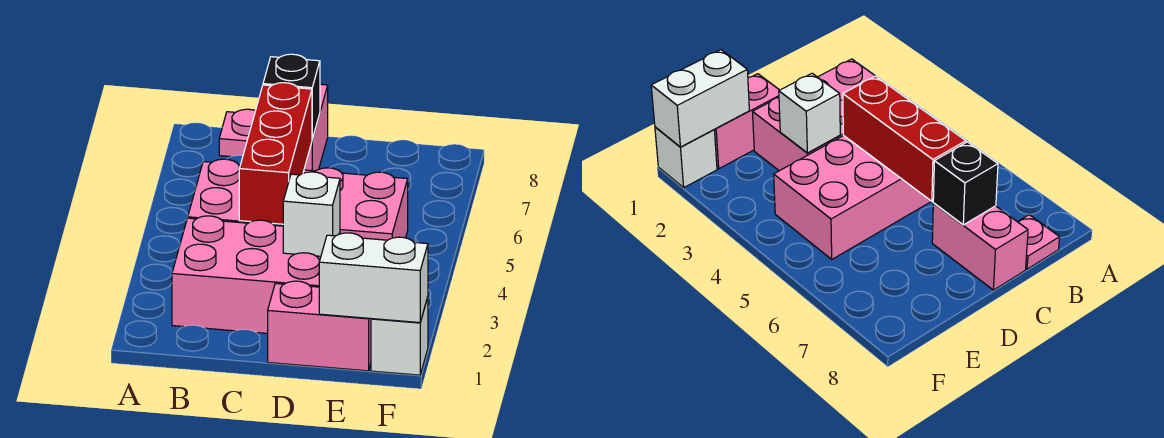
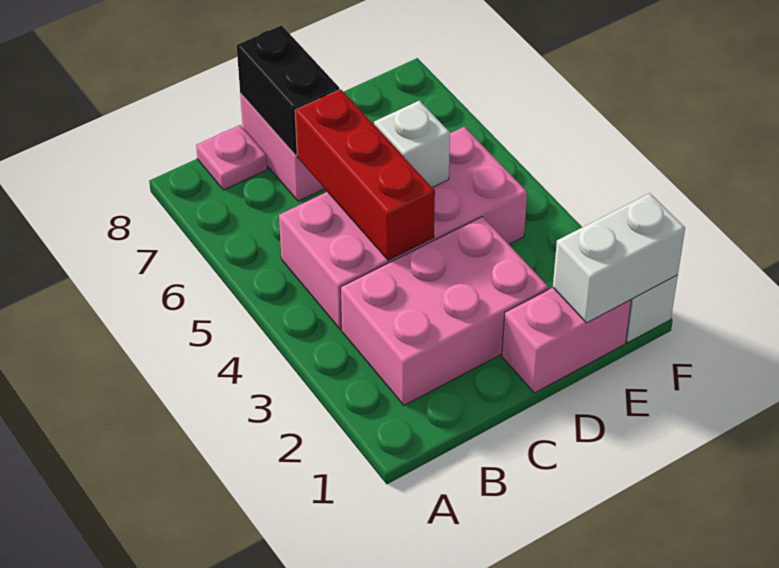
black 1x1 brick [263,54,320,139] -> black 1x2 brick [237,25,339,156]
white 1x1 brick [283,172,340,256] -> white 1x1 brick moved to [374,101,450,188]

